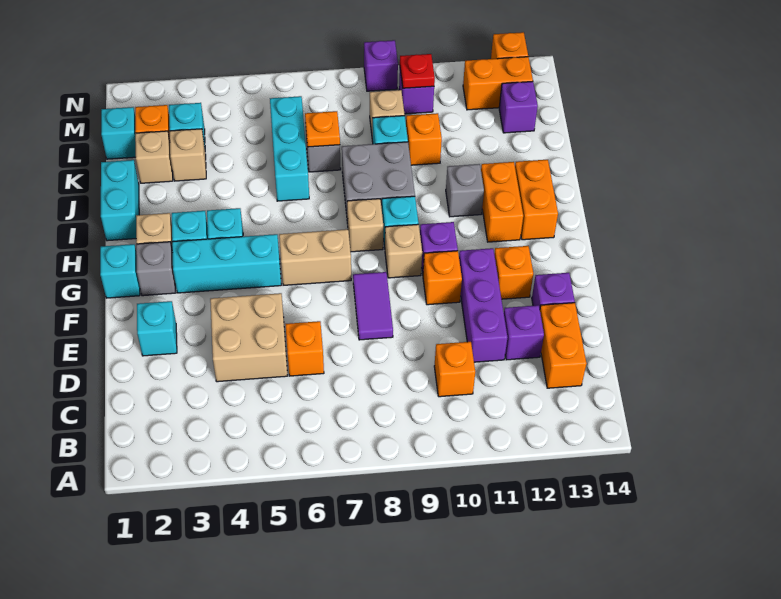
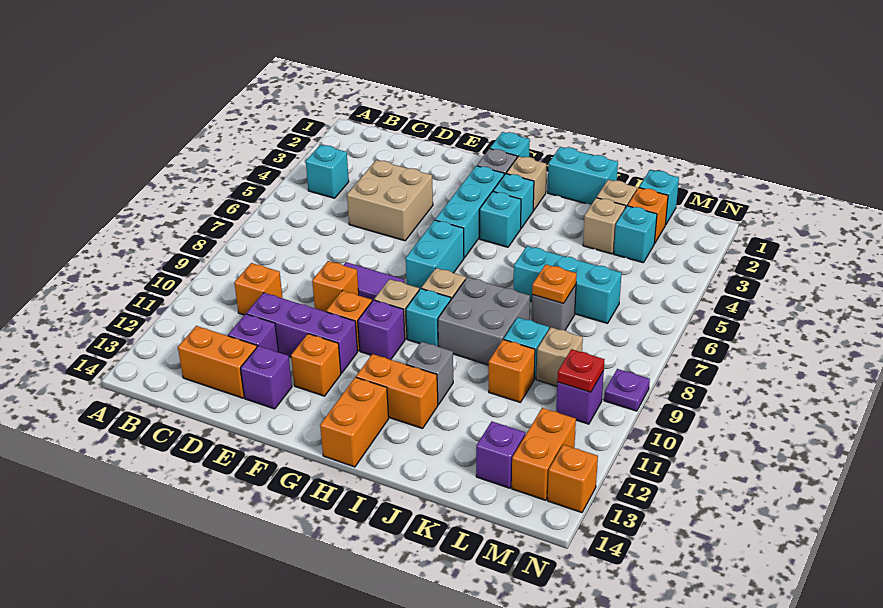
orange 1x1 brick [285,321,324,376] -> orange 1x1 brick moved to [312,261,359,312]
cyan 1x1 brick [137,301,177,356] -> cyan 1x1 brick moved to [306,145,349,198]
tan 1x2 brick [279,229,351,285] -> cyan 1x2 brick [406,220,464,290]
orange 1x2 brick [515,160,558,240] -> orange 1x2 brick turned to [320,377,389,467]
purple 1x1 brick [364,40,398,91] -> purple 1x1 plate [604,369,650,411]

